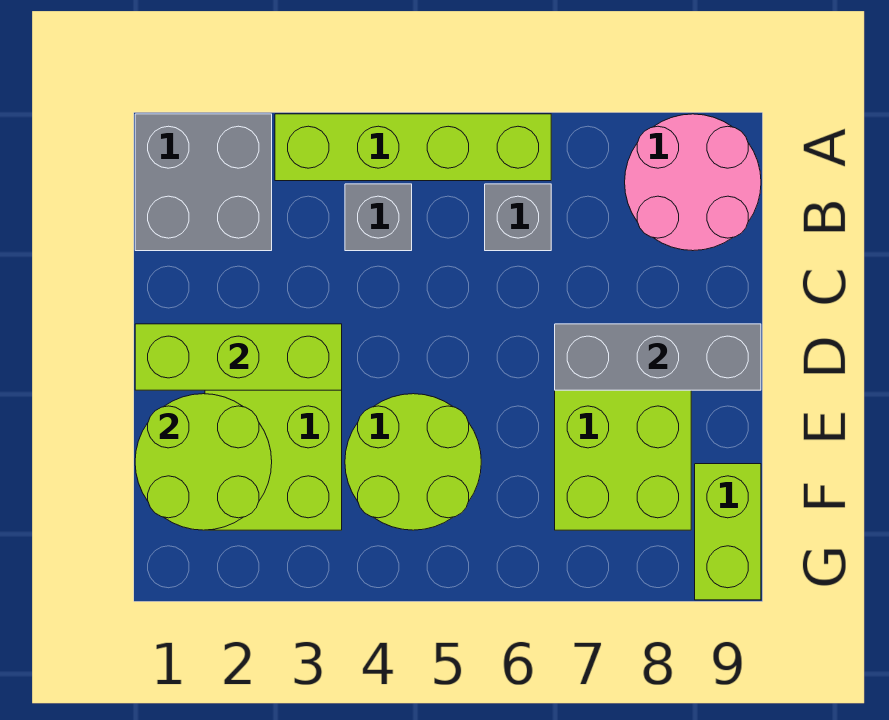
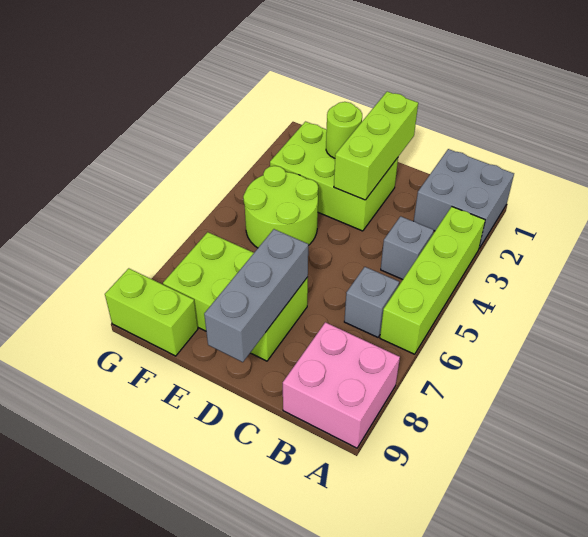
pink 2x2 round brick [625,114,761,251] -> pink 2x2 brick [283,322,400,448]
lime 2x2 round brick [135,394,272,530] -> lime 1x1 round brick [326,102,362,158]

